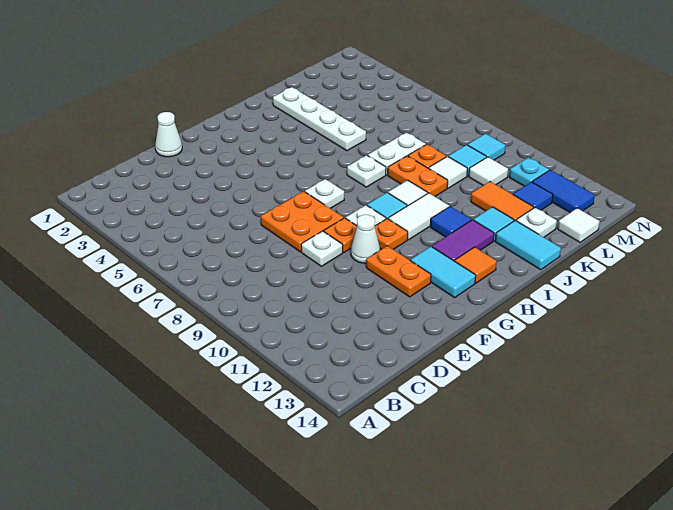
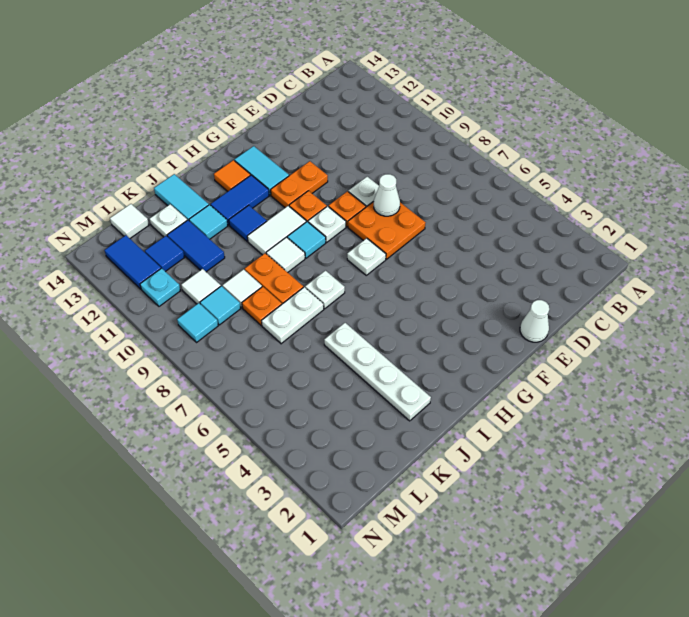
white 1x1 cone [351,215,380,263] -> white 1x1 cone moved to [374,174,400,216]
orange 1x2 plate [366,246,431,297] -> orange 1x2 plate turned to [271,161,328,208]
purple 1x2 tile [432,220,494,261] -> blue 1x2 tile [211,175,269,225]
orange 1x2 tile [471,182,534,221] -> blue 1x2 tile [167,220,225,272]

